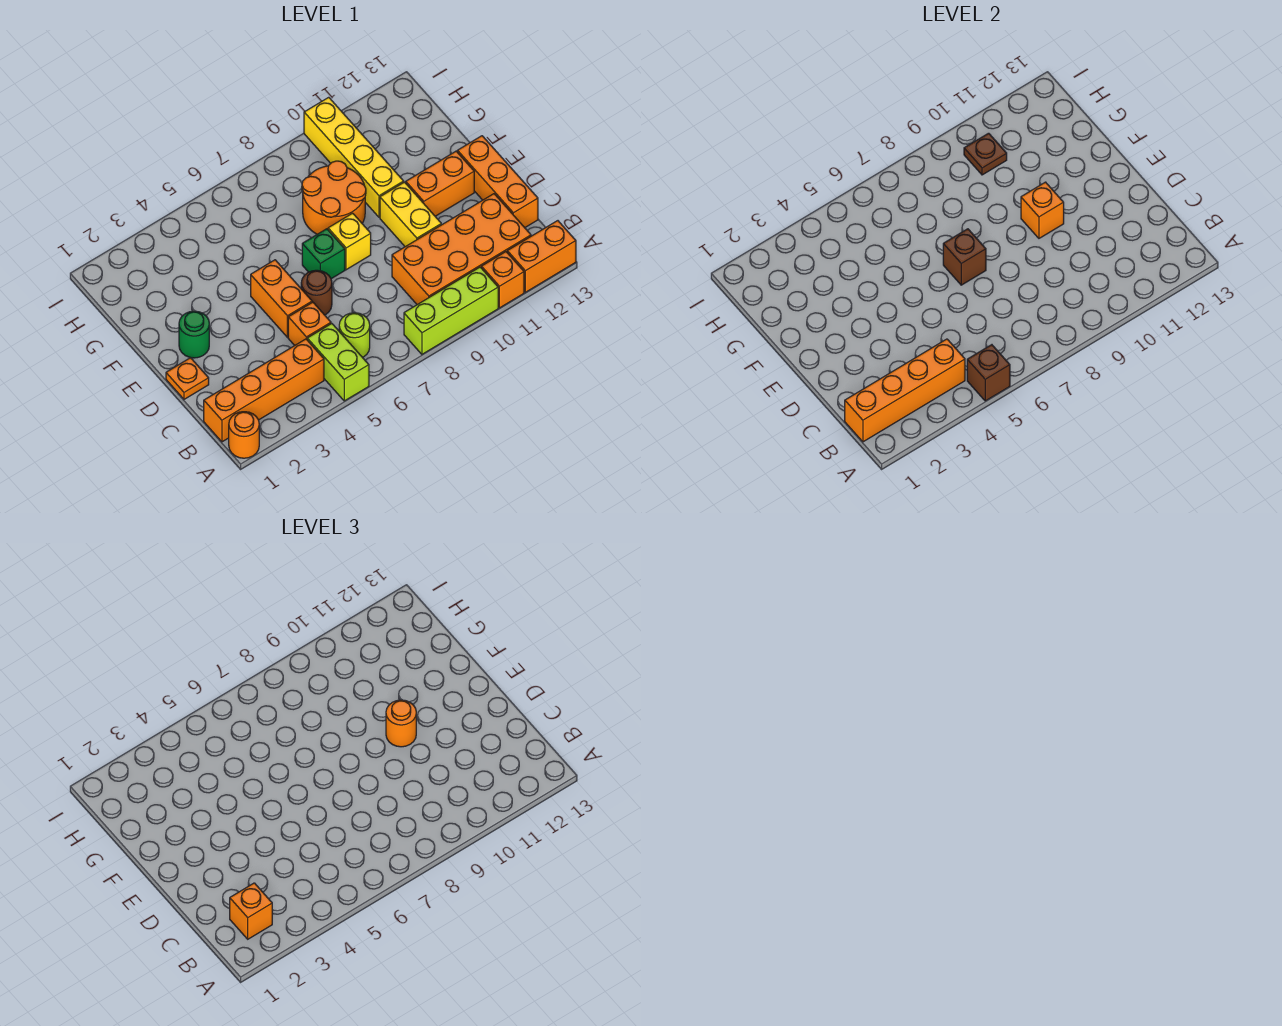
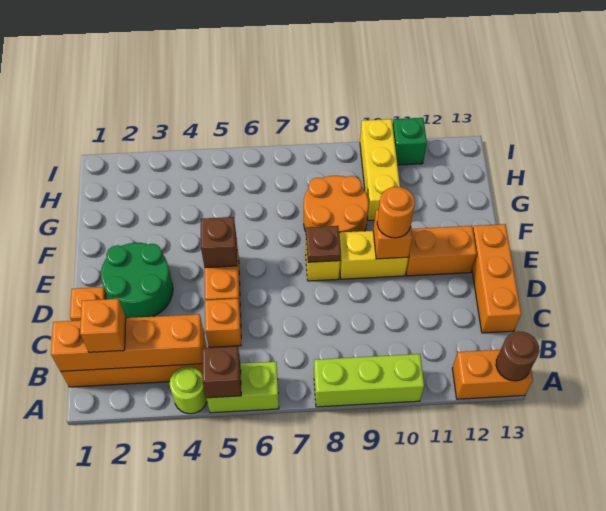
orange 1x1 round brick [229,412,259,458] -> none
lime 1x2 brick [307,324,369,401] -> lime 1x2 brick turned to [206,362,279,413]
orange 1x1 brick [481,252,524,308] -> none
lime 1x1 round brick [339,313,370,357] -> lime 1x1 round brick moved to [170,366,207,414]
orange 2x4 brick [392,194,531,305] -> none
brown 1x1 round brick [301,270,332,315] -> brown 1x1 round brick moved to [496,331,539,381]
yellow 1x2 brick [380,182,441,247] -> yellow 1x2 brick turned to [339,231,409,279]
green 1x1 round brick [179,311,209,358] -> green 2x2 round brick [101,243,173,318]
green 1x1 brick [302,229,345,279] -> green 1x1 brick moved to [393,118,427,165]
brown 1x1 brick [943,229,986,285] -> brown 1x1 brick moved to [201,217,237,268]
yellow 1x4 brick [304,97,404,217] -> yellow 1x3 brick [360,119,400,220]
brown 1x1 plate [964,133,1007,175] -> brown 1x1 plate moved to [306,226,341,262]

